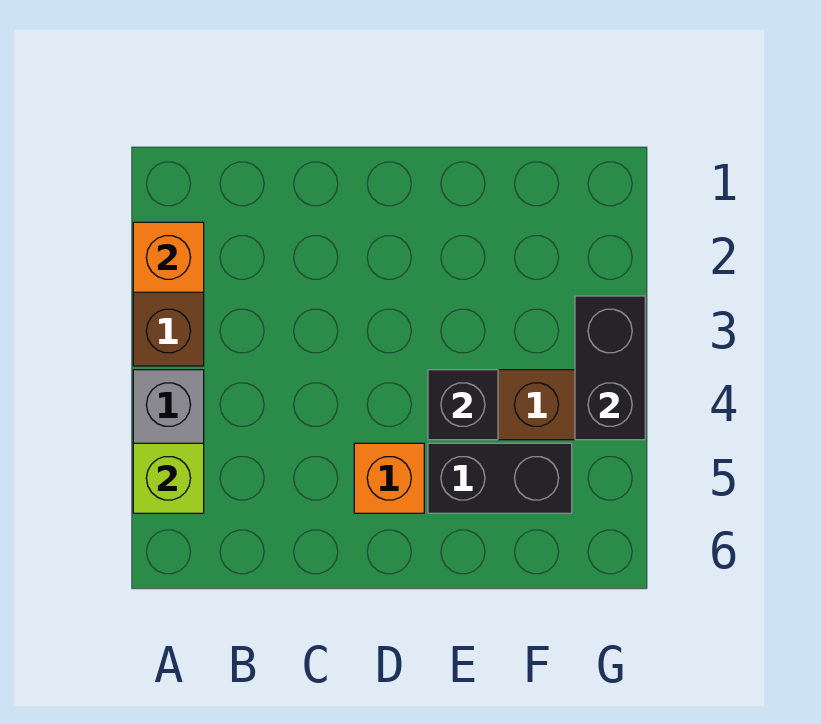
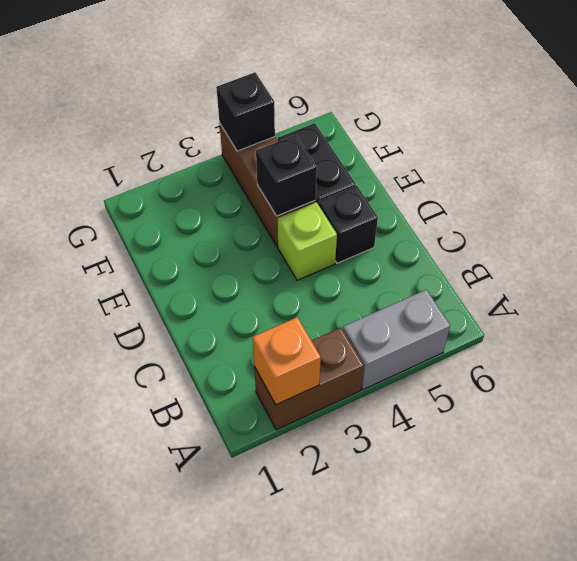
lime 1x1 brick [133,443,204,513] -> lime 1x1 brick moved to [277,202,337,280]
orange 1x1 brick [354,443,424,513] -> black 1x1 brick [318,186,378,263]
black 1x2 brick [575,296,645,440] -> black 1x1 brick [216,73,275,151]

